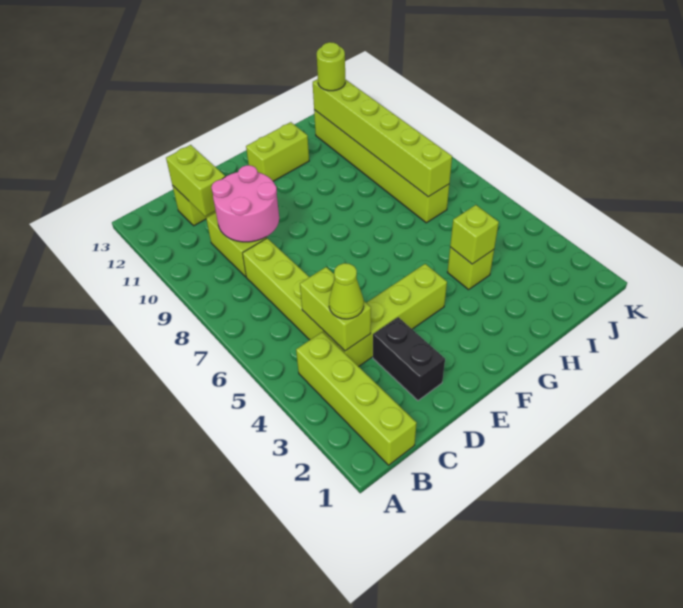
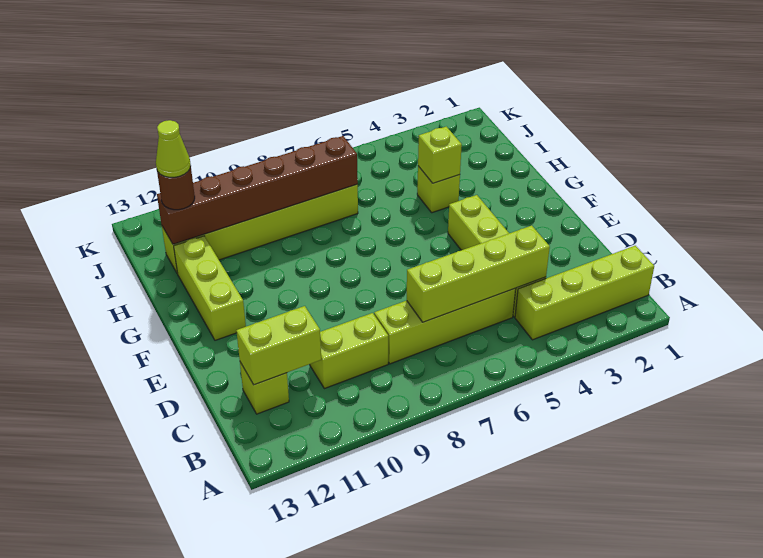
lime 1x2 brick [300,267,371,351] -> lime 1x4 brick [407,226,550,322]
lime 1x1 cone [329,263,364,319] -> lime 1x1 cone moved to [156,120,191,177]
pink 2x2 round brick [211,165,279,242] -> none
black 1x2 brick [373,317,445,401] -> none
lime 1x2 brick [246,122,309,181] -> lime 1x3 brick [174,236,246,340]
lime 1x6 brick [313,79,452,197] -> brown 1x6 brick [157,136,358,244]
lime 1x1 round brick [317,42,345,91] -> brown 1x1 round brick [157,166,195,210]

